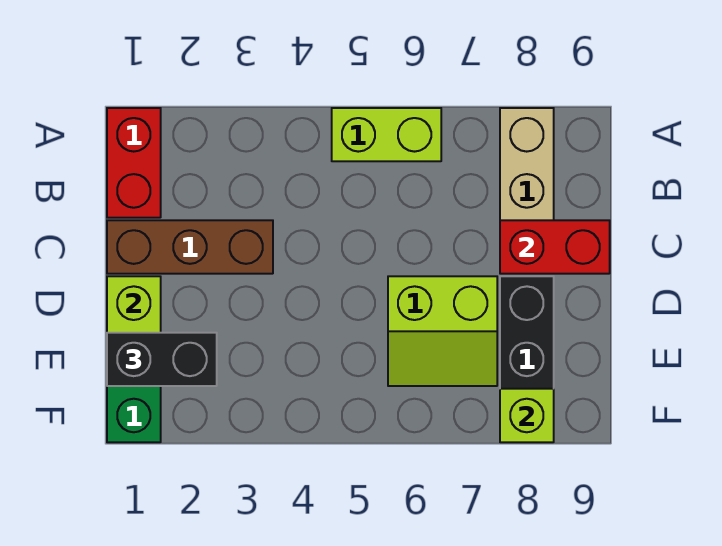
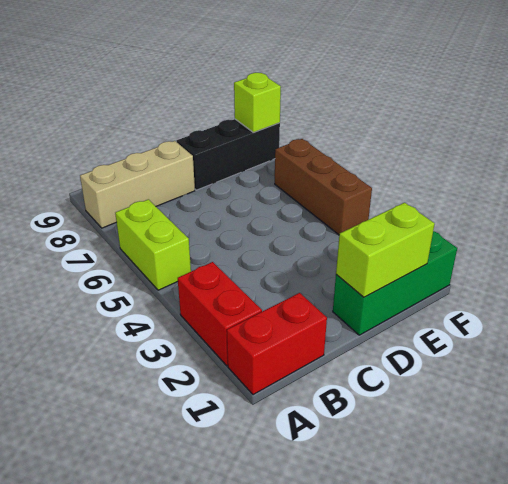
brown 1x3 brick [107,220,273,274] -> brown 1x3 brick moved to [275,139,372,235]
red 1x2 brick [500,220,610,274] -> red 1x2 brick moved to [178,262,262,366]
lime 2x2 slope [388,276,497,386] -> none
black 1x2 brick [107,333,217,386] -> none

